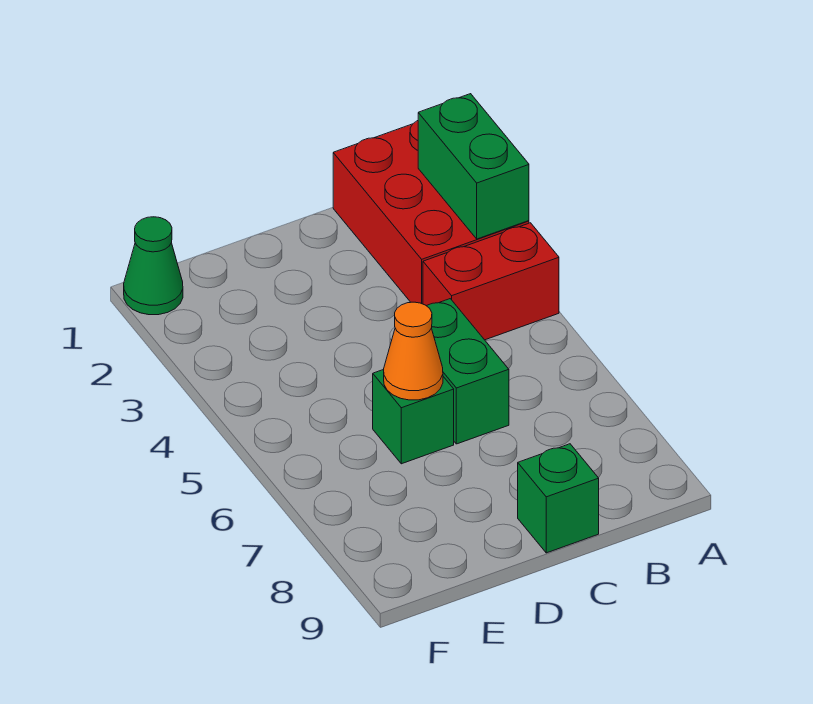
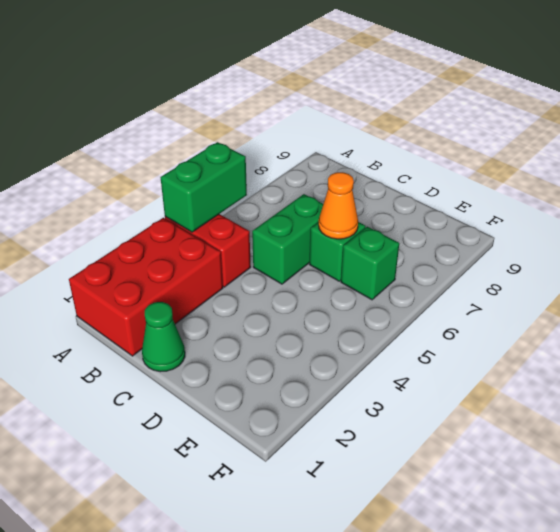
green 1x2 brick [418,94,529,239] -> green 1x2 brick moved to [160,142,247,232]
green 1x1 brick [518,444,599,553] -> green 1x1 brick moved to [341,227,399,300]
green 1x1 cone [124,217,183,315] -> green 1x1 cone moved to [142,302,185,372]

